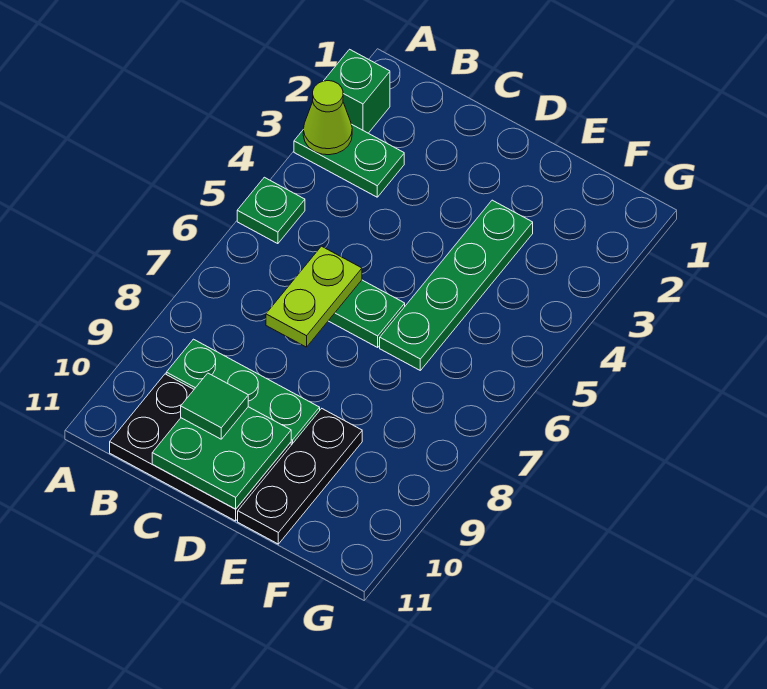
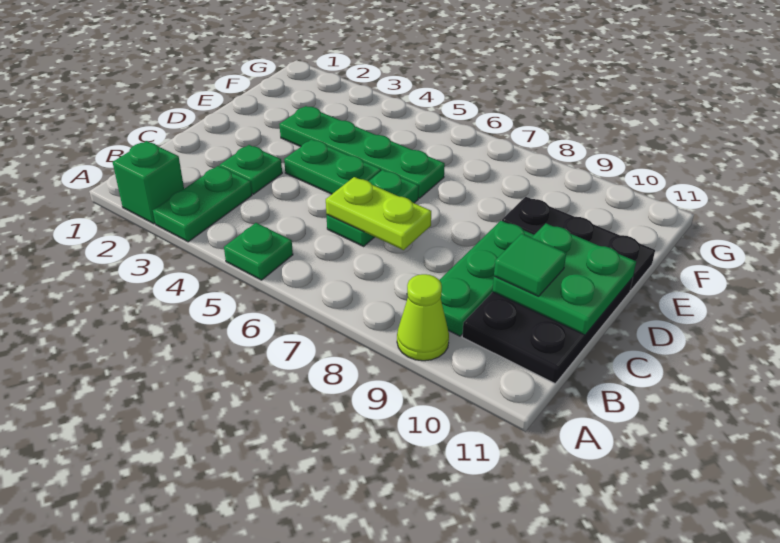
lime 1x1 cone [303,81,352,155] -> lime 1x1 cone moved to [397,274,449,361]
none -> green 1x1 plate [220,145,282,194]
none -> green 1x2 plate [284,139,381,194]

